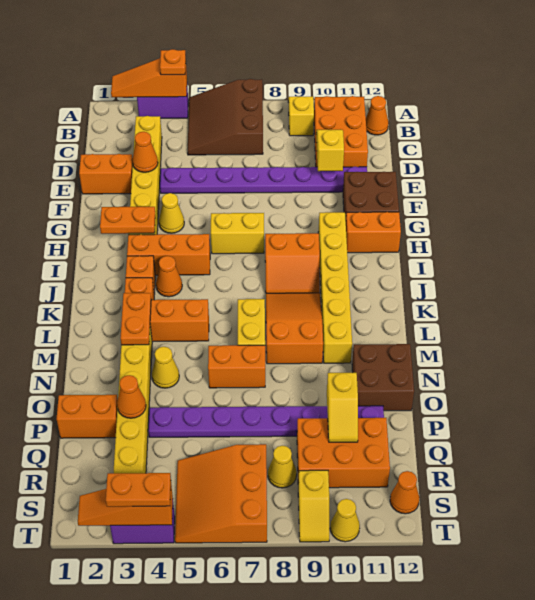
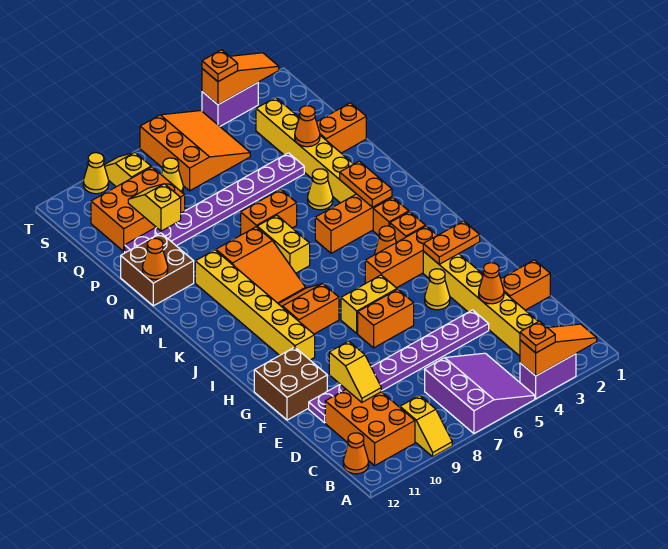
brown 3x3 slope [188,79,263,155] -> purple 3x3 slope [425,353,535,433]
orange 1x2 brick [346,212,401,253] -> orange 1x2 brick moved to [358,289,414,348]
orange 1x1 cone [390,471,419,514] -> orange 1x1 cone moved to [143,239,168,279]
orange 1x2 plate [106,473,171,507] -> orange 1x1 plate [202,50,238,82]

